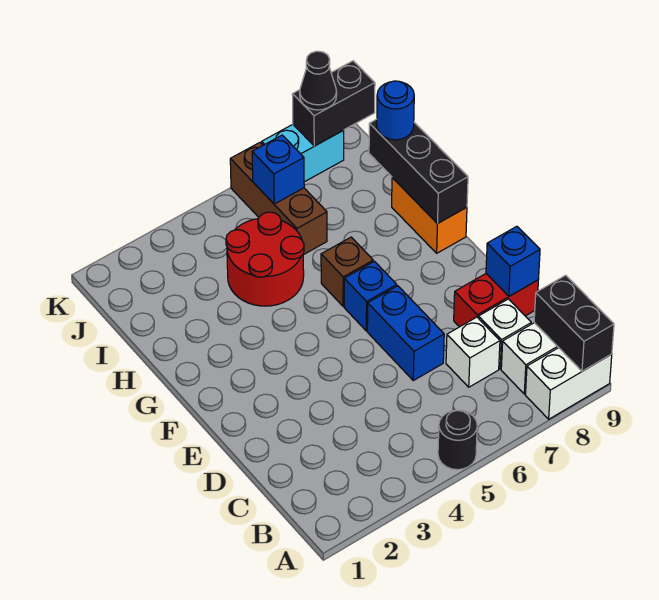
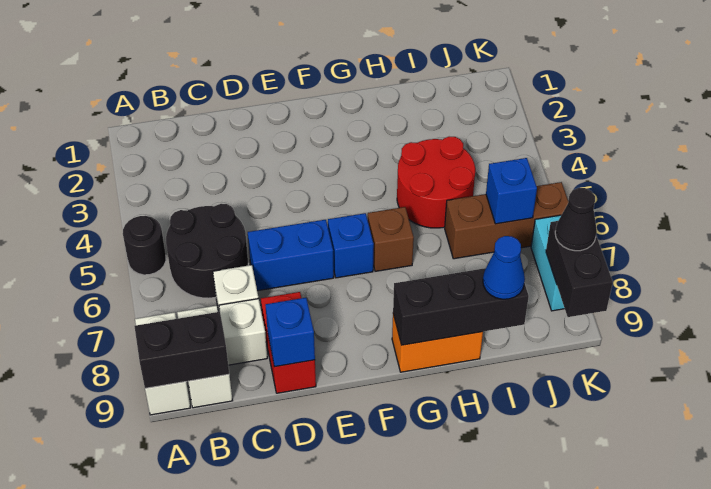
none -> black 2x2 round brick [166,204,248,298]
blue 1x1 round brick [377,81,414,140] -> blue 1x1 cone [483,236,525,299]

